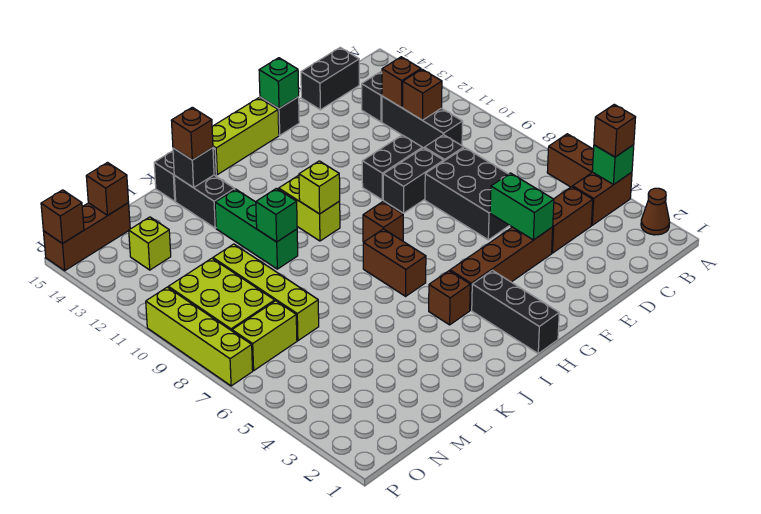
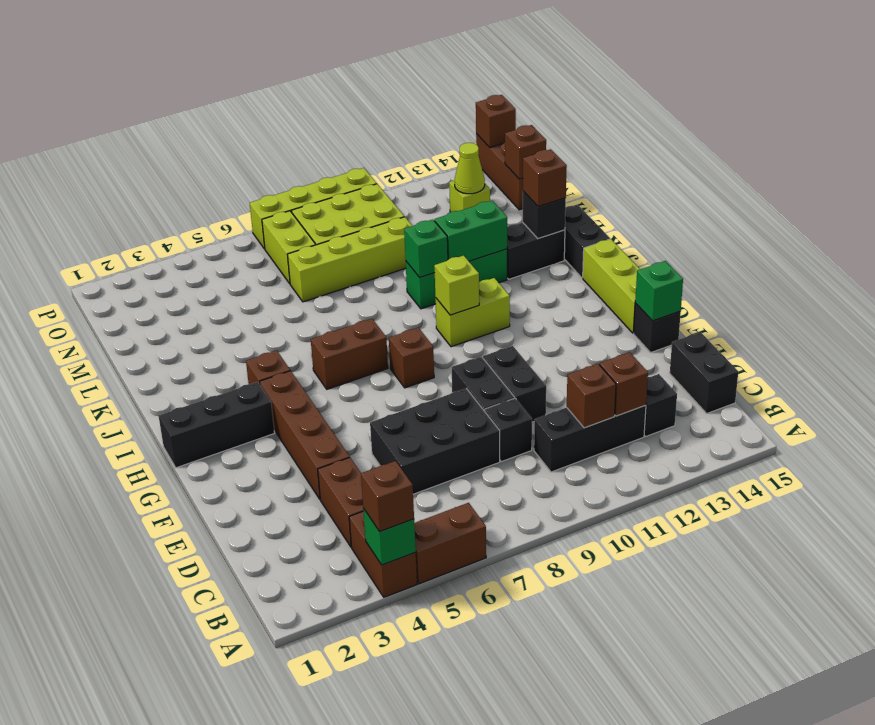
brown 1x1 cone [641,188,670,235] -> none
green 1x2 brick [490,173,554,240] -> green 1x2 brick moved to [434,201,507,261]
none -> lime 1x1 cone [455,143,485,194]

